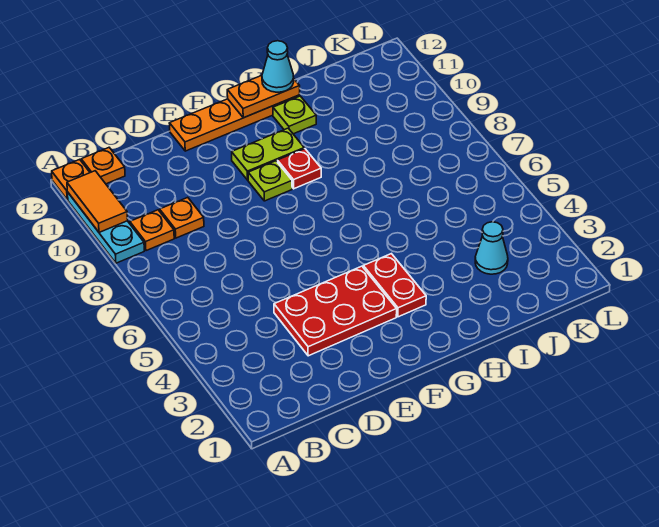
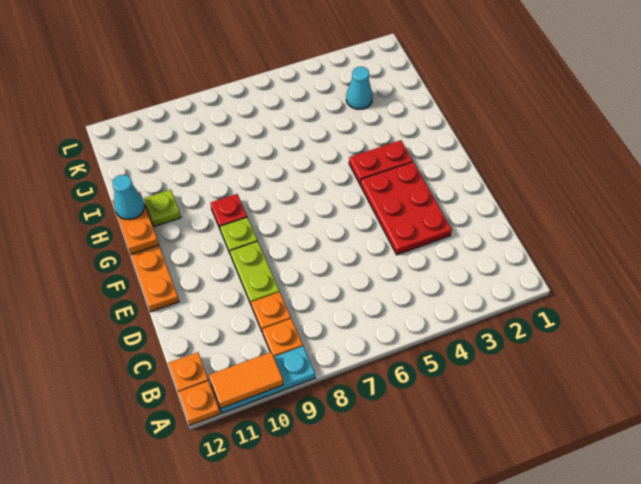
lime 1x2 plate [232,128,304,180] -> lime 1x2 plate moved to [230,241,279,306]

